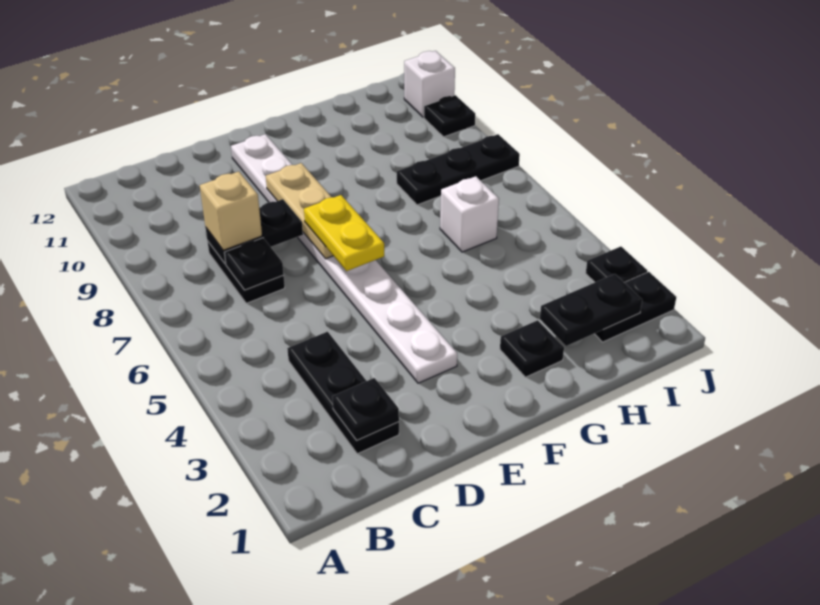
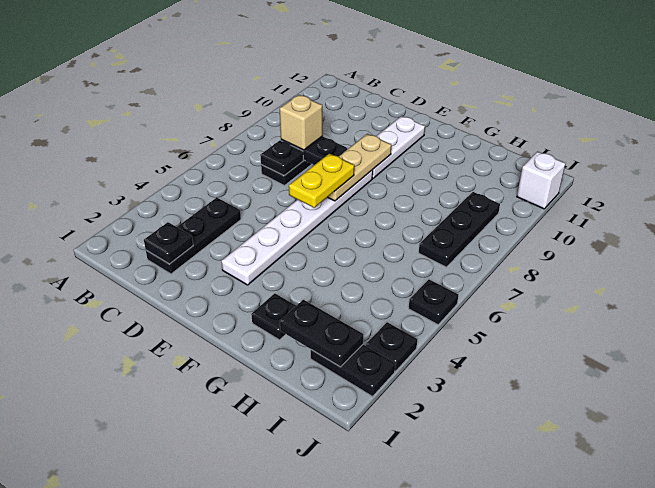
white 1x1 brick [440,176,499,252] -> none
black 1x3 plate [397,134,520,205] -> black 1x3 plate turned to [419,192,500,267]
black 1x1 plate [424,95,475,137] -> black 1x1 plate moved to [409,280,458,325]

